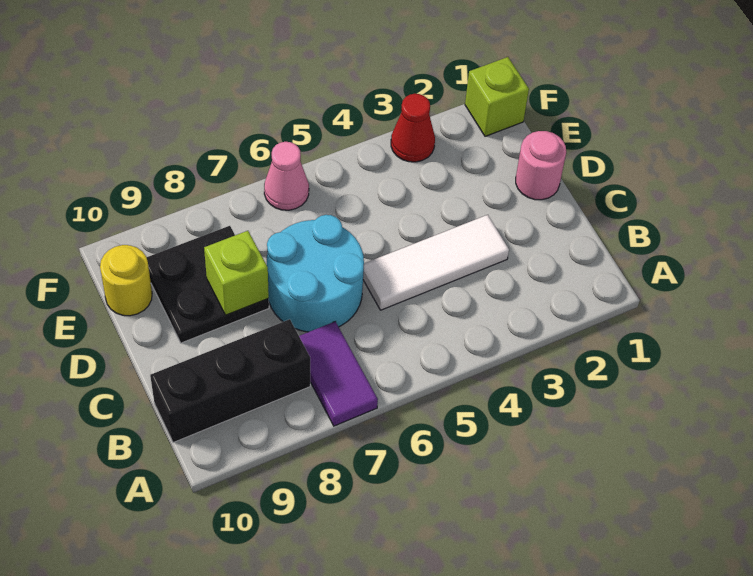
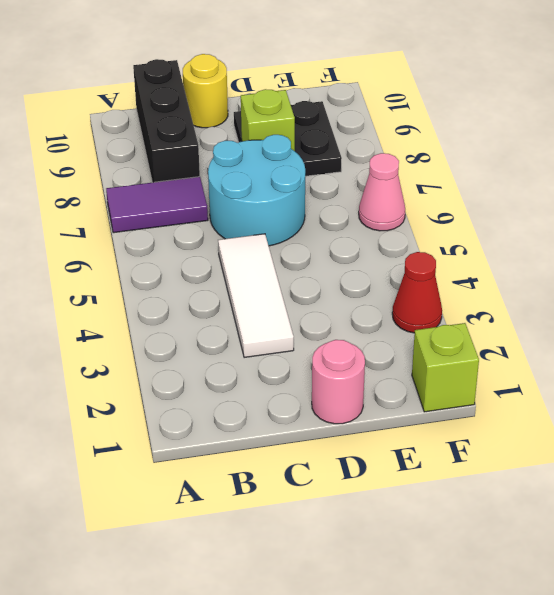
yellow 1x1 round brick [100,245,152,316] -> yellow 1x1 round brick moved to [183,54,228,128]

